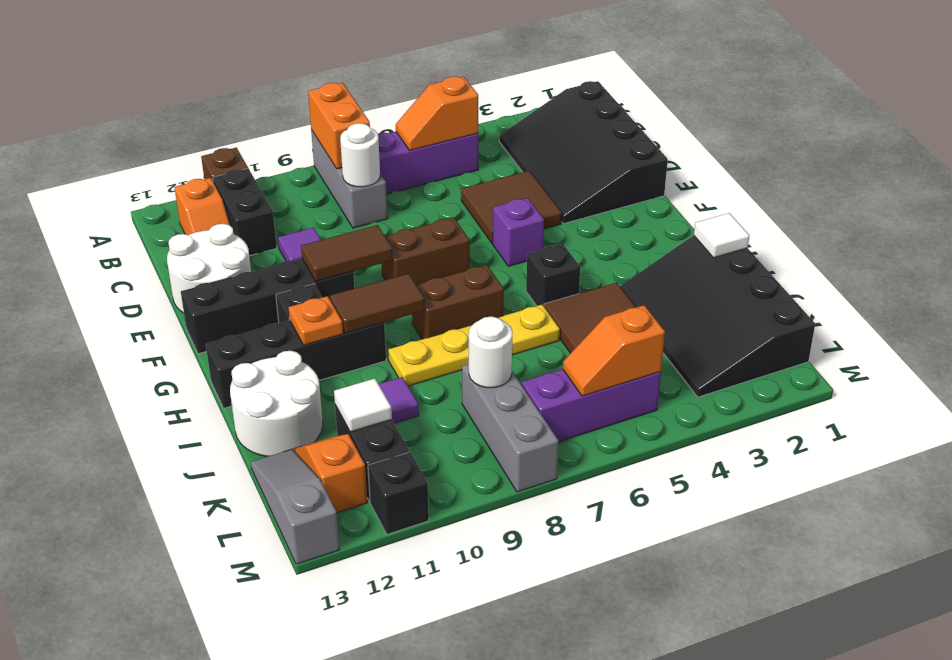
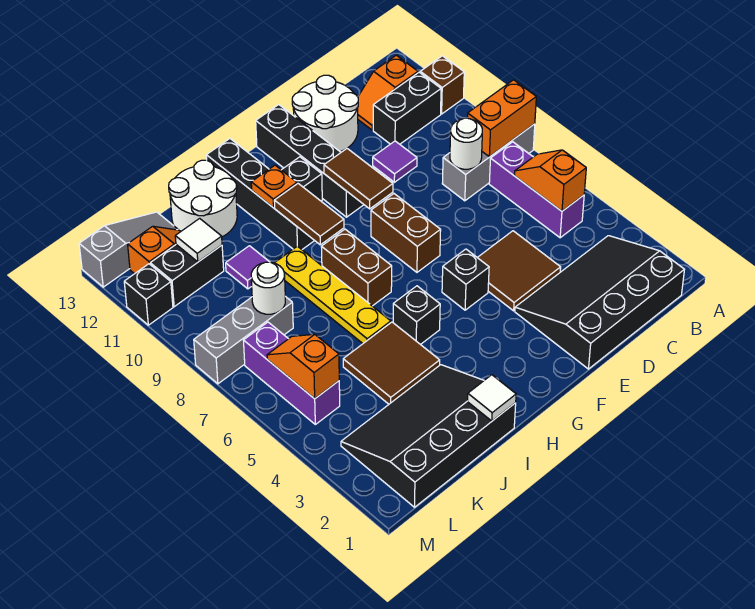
purple 1x1 brick [493,198,544,266] -> black 1x1 brick [442,249,489,310]

